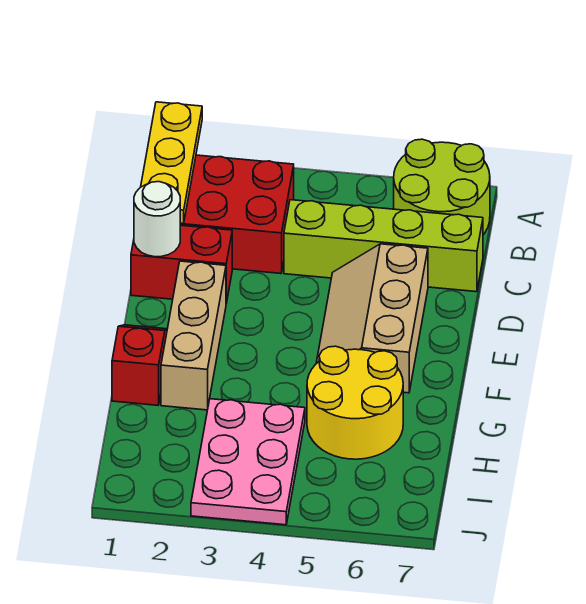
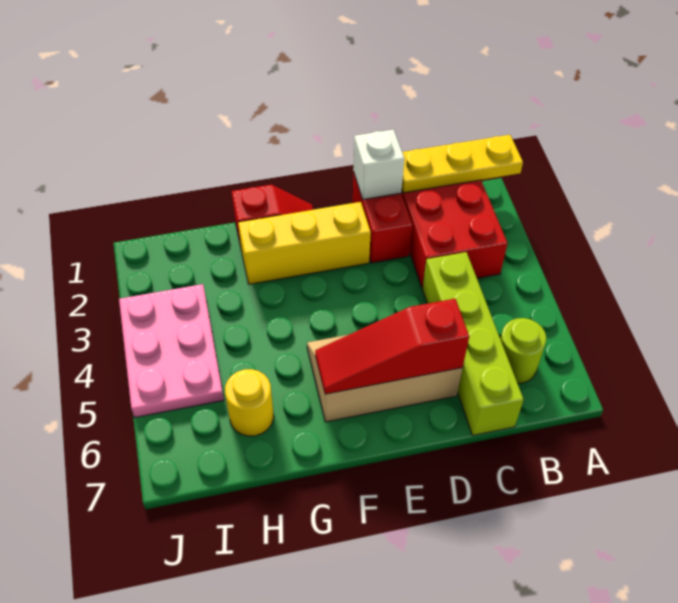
lime 2x2 round brick [394,139,490,235] -> lime 1x1 round brick [500,318,546,383]
white 1x1 round brick [134,182,181,257] -> white 1x1 brick [353,129,404,199]
none -> red 1x3 slope [315,299,469,394]
tan 1x3 brick [161,261,226,410] -> yellow 1x3 brick [238,202,371,284]
yellow 2x2 round brick [307,346,403,459] -> yellow 1x1 round brick [225,369,274,436]
pink 2x3 plate [191,399,305,525] -> pink 2x3 plate turned to [119,284,224,417]

